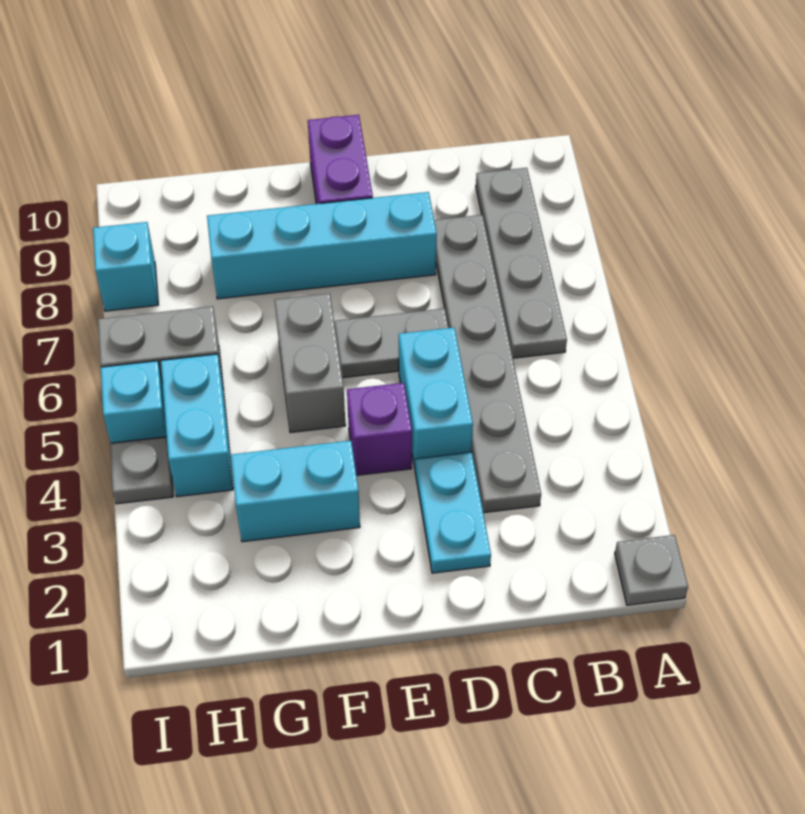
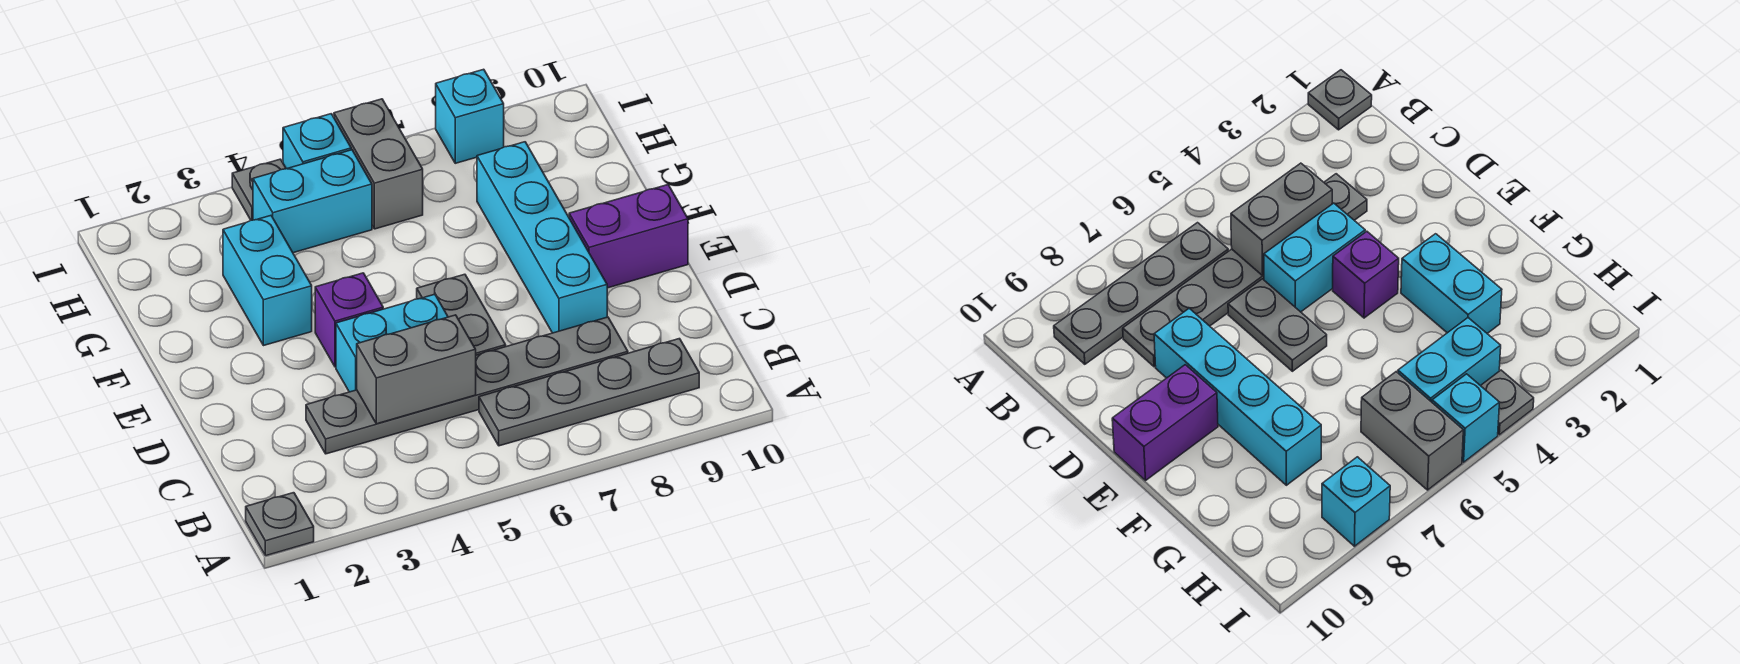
cyan 1x2 plate [415,452,491,573] -> none
grey 1x2 brick [275,293,345,433] -> grey 1x2 brick moved to [357,315,476,424]

